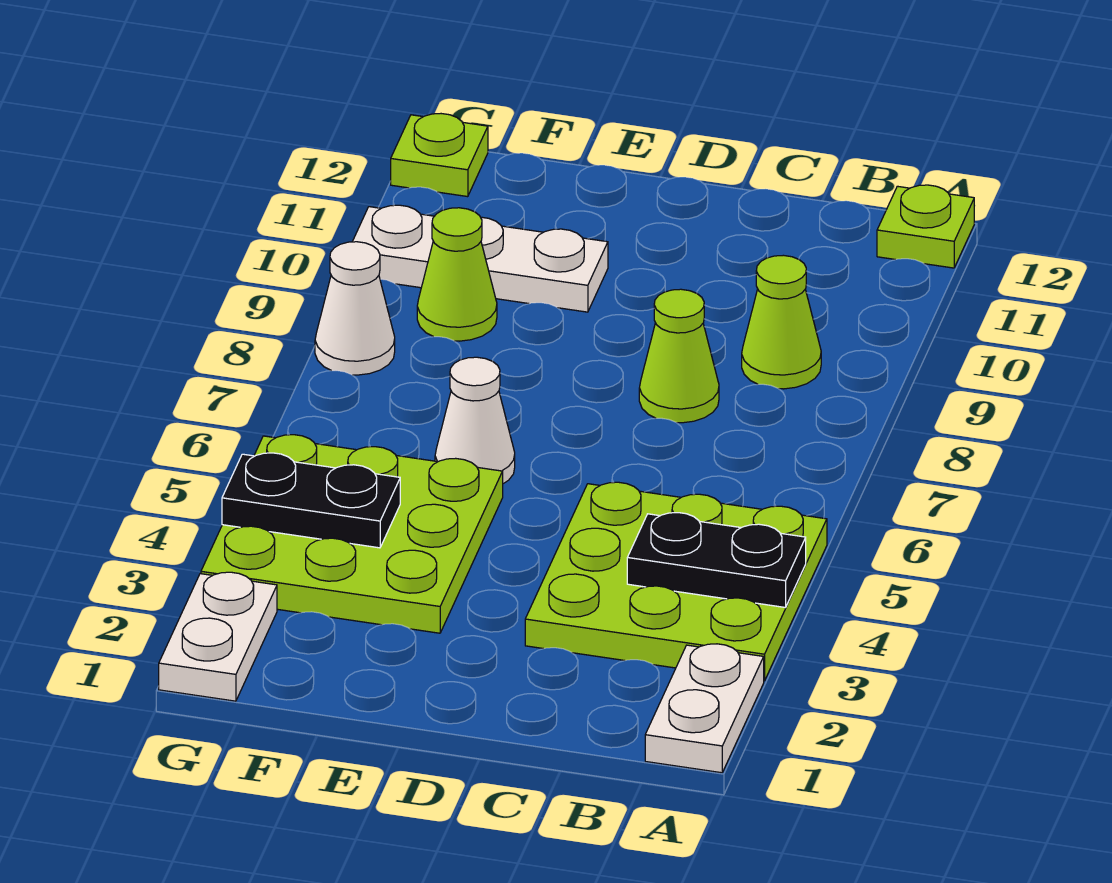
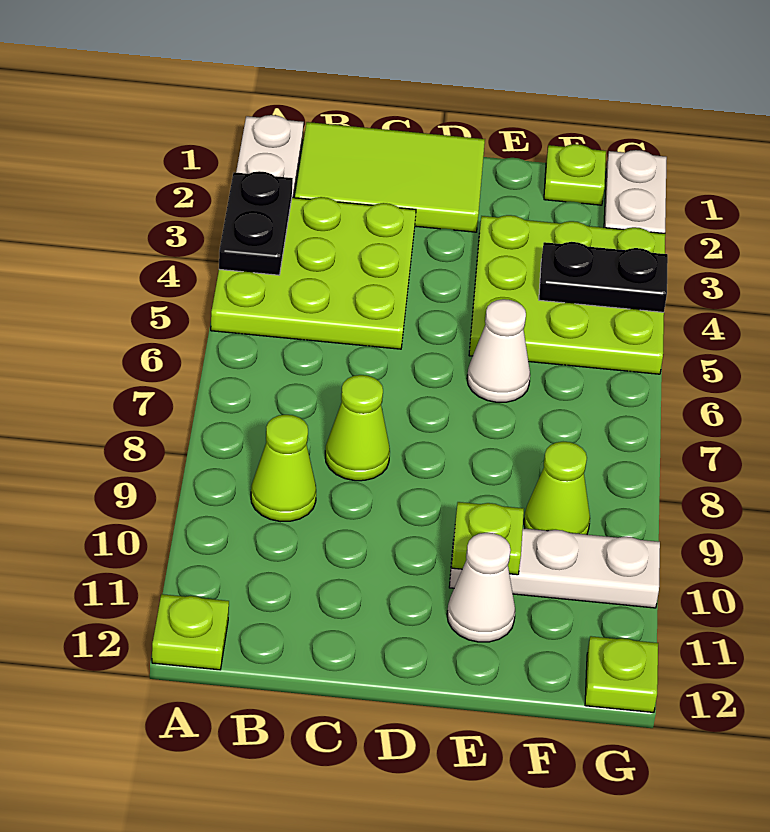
black 1x2 plate [627,513,806,607] -> black 1x2 plate turned to [219,171,293,275]
none -> lime 2x3 tile [295,122,485,232]
none -> lime 1x1 plate [452,502,524,575]
none -> lime 1x1 plate [544,144,606,205]
white 1x1 cone [315,242,395,375] -> white 1x1 cone moved to [447,533,515,642]

